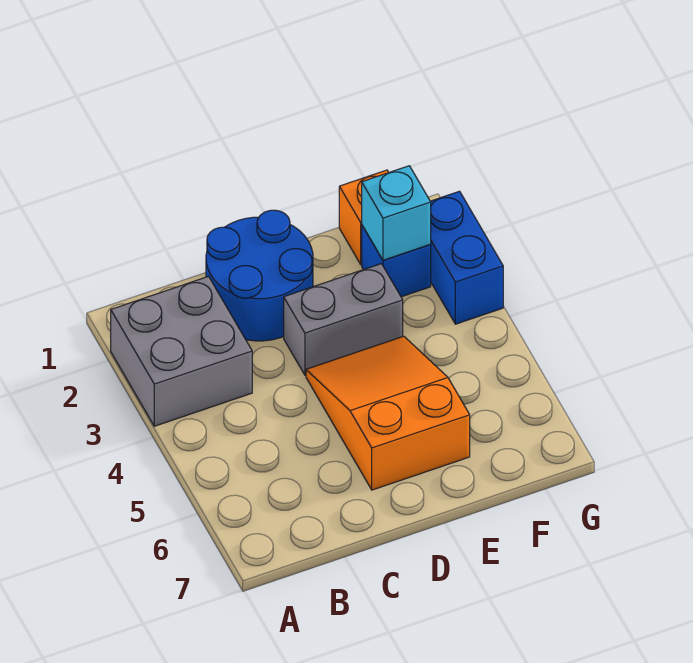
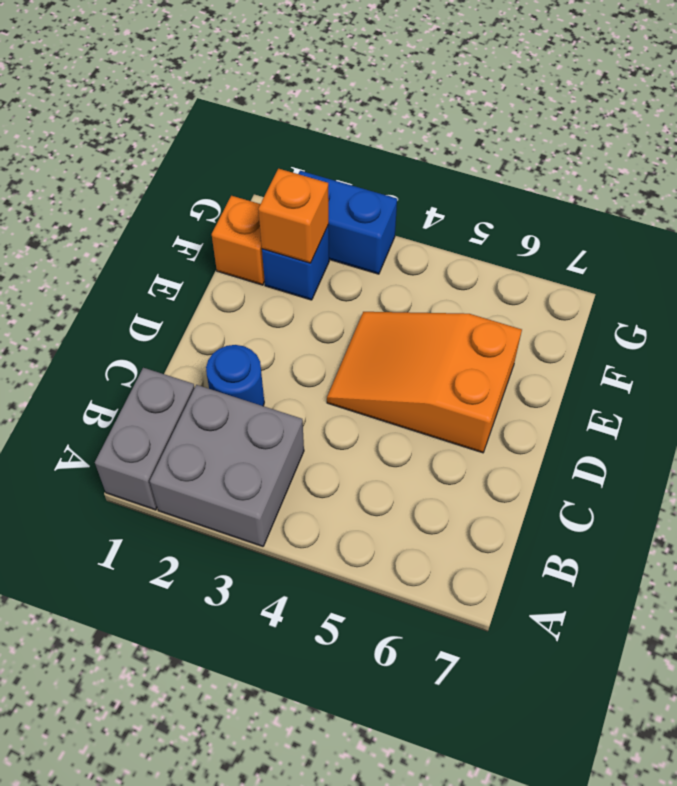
blue 2x2 round brick [206,210,313,341] -> blue 1x1 round brick [206,345,264,406]
grey 1x2 brick [284,264,403,375] -> grey 1x2 brick moved to [95,368,194,510]
cyan 1x1 brick [362,166,431,260] -> orange 1x1 brick [258,169,329,263]

